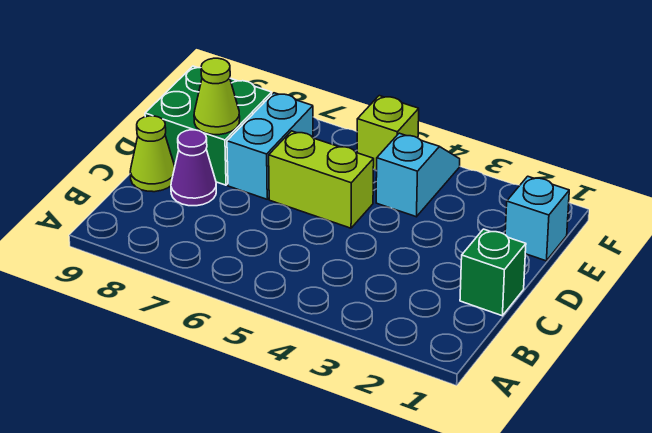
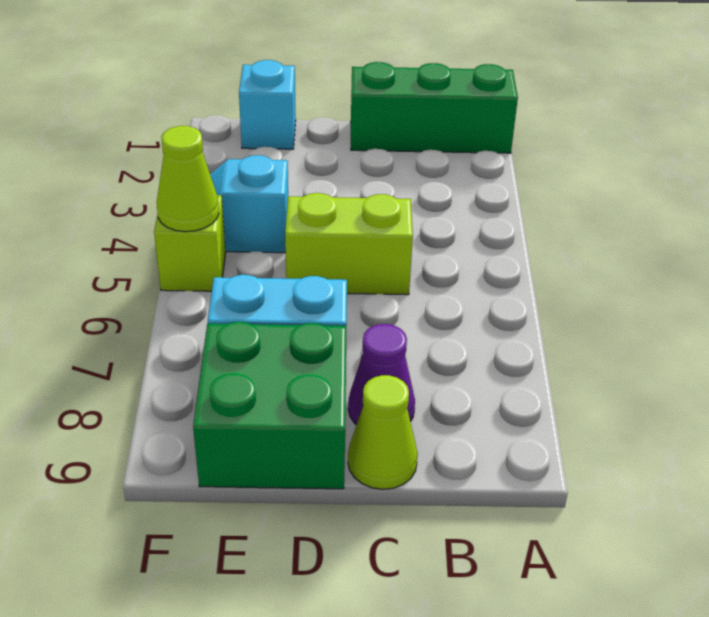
green 1x1 brick [460,229,526,316] -> green 1x3 brick [351,62,518,153]
lime 1x2 brick [269,131,374,228] -> lime 1x2 brick turned to [285,193,413,295]
lime 1x1 cone [194,58,240,135] -> lime 1x1 cone moved to [157,126,219,232]

